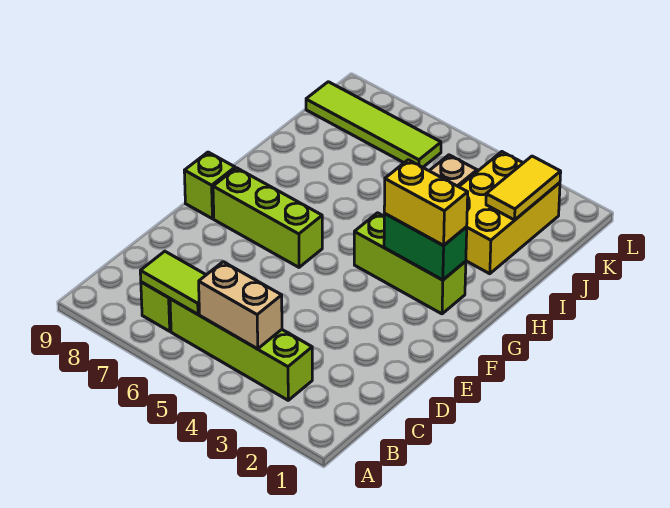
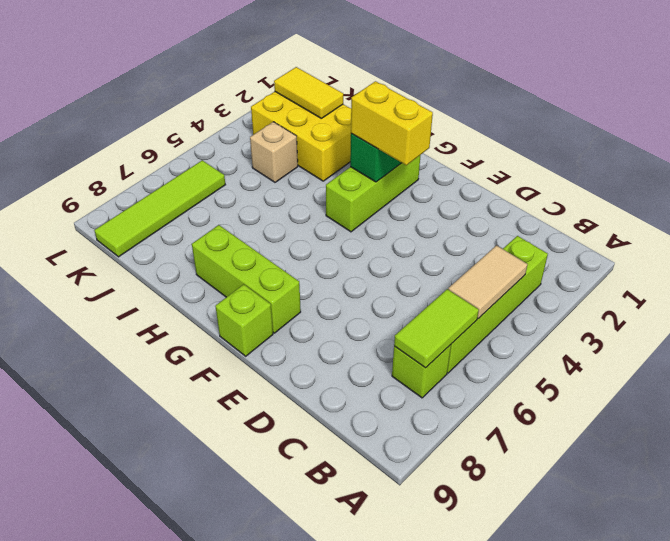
tan 1x2 brick [199,262,282,349] -> tan 1x2 tile [448,245,528,319]
lime 1x3 brick [213,168,322,267] -> lime 1x3 brick turned to [192,225,301,333]
yellow 1x2 brick [384,160,468,246] -> yellow 1x2 brick turned to [351,81,433,165]

